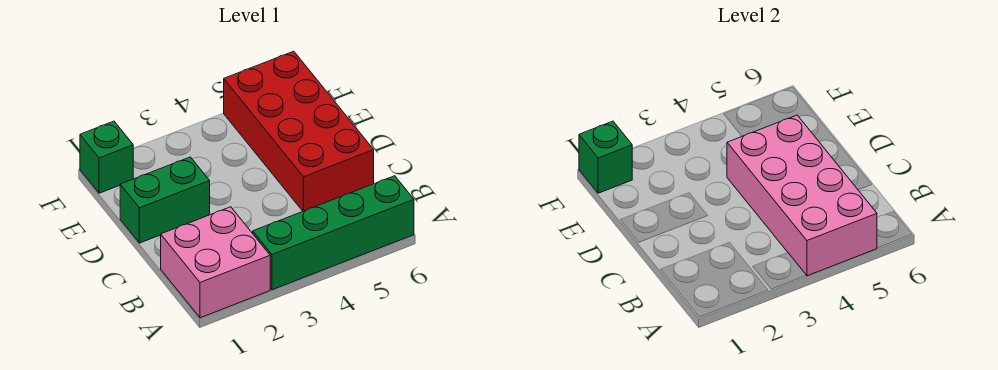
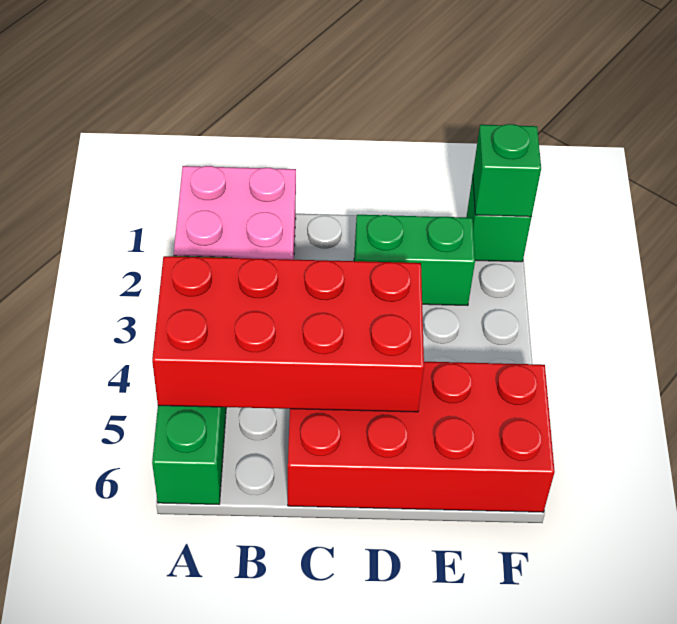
pink 2x4 brick [727,115,877,276] -> red 2x4 brick [152,256,424,412]
green 1x2 brick [120,157,210,243] -> green 1x2 brick turned to [354,215,475,306]

